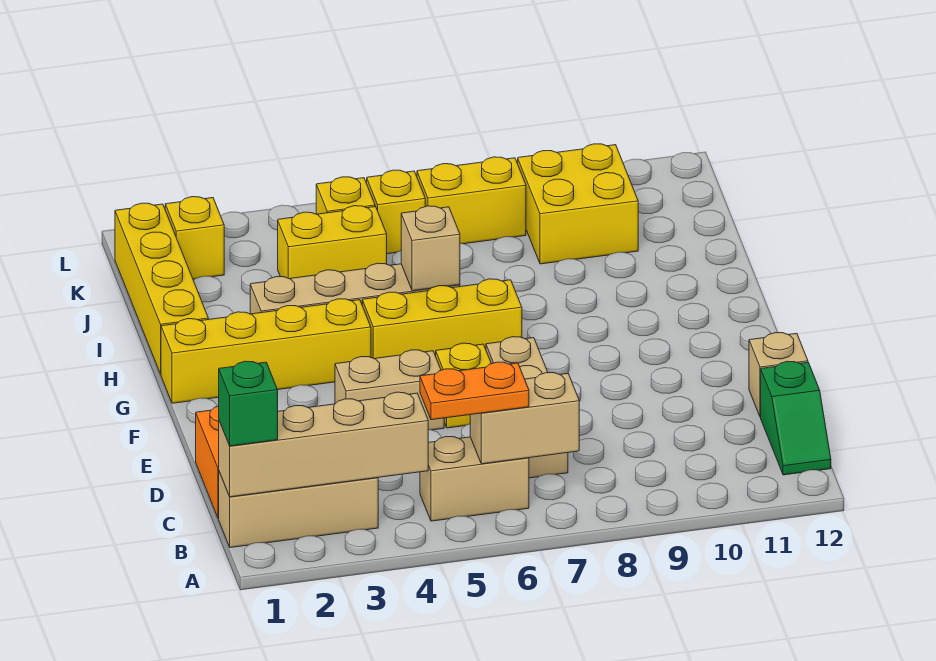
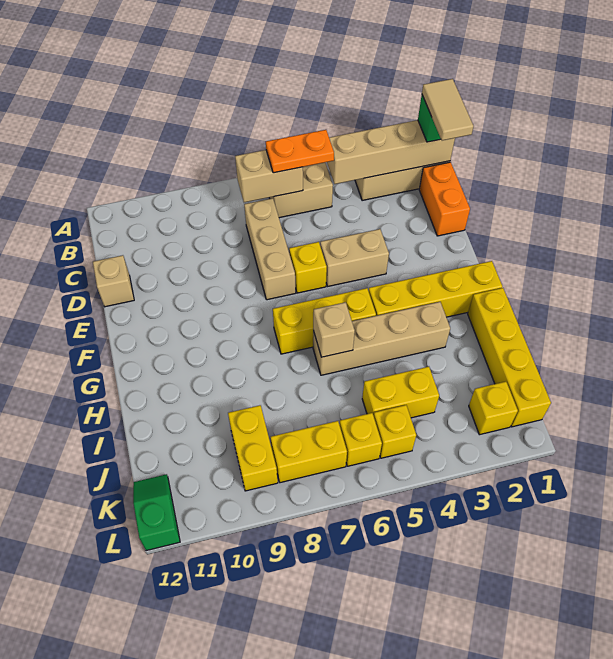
none -> tan 1x2 tile [422,79,474,141]
green 1x2 slope [761,361,831,475] -> green 1x2 slope moved to [133,474,180,551]
yellow 2x2 brick [518,144,638,264] -> yellow 1x2 brick [228,405,278,491]

